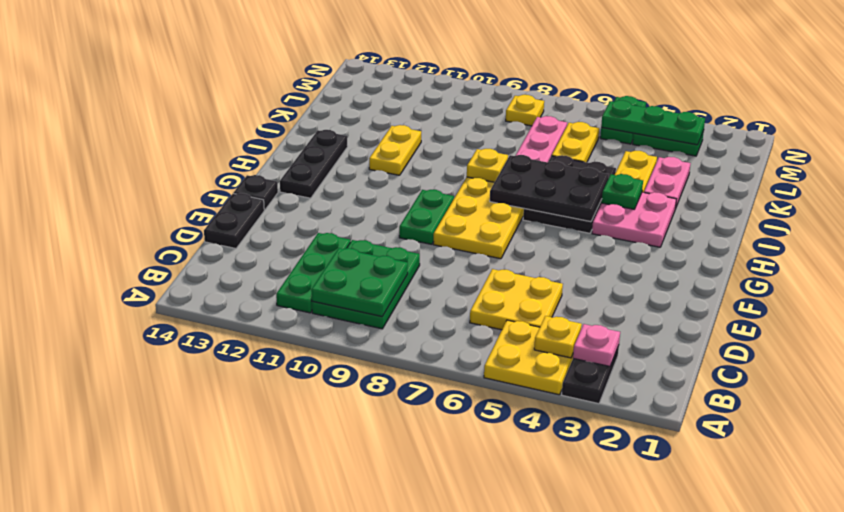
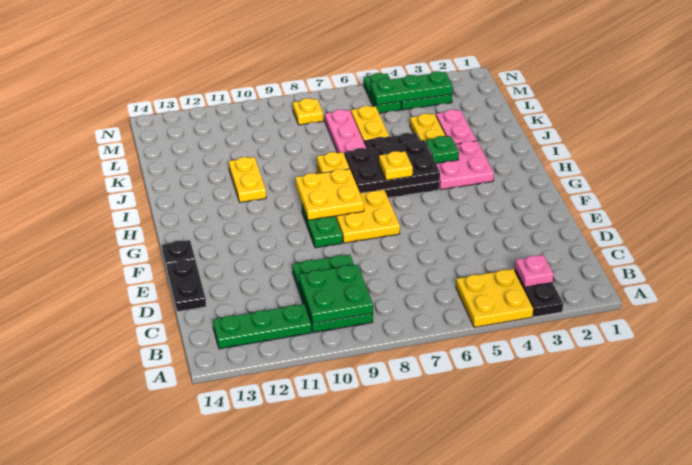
yellow 1x1 plate [534,316,582,358] -> yellow 1x1 plate moved to [379,151,413,180]
green 1x3 plate [276,233,351,313] -> green 1x3 plate turned to [213,304,311,349]
yellow 2x2 plate [470,269,563,330] -> yellow 2x2 plate moved to [295,169,364,220]
black 1x3 plate [280,130,348,198] -> none

